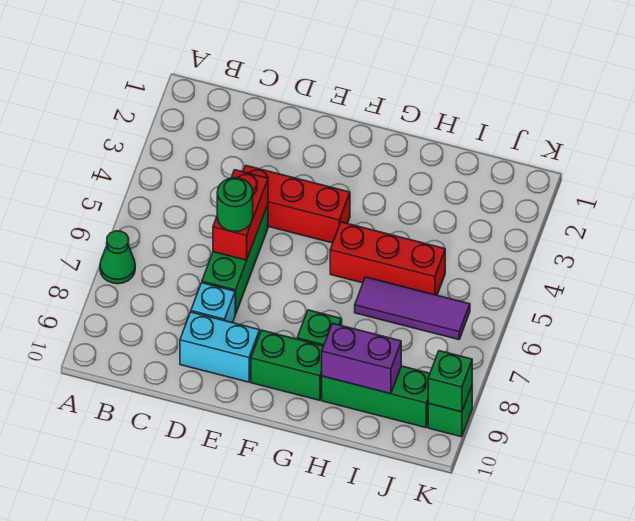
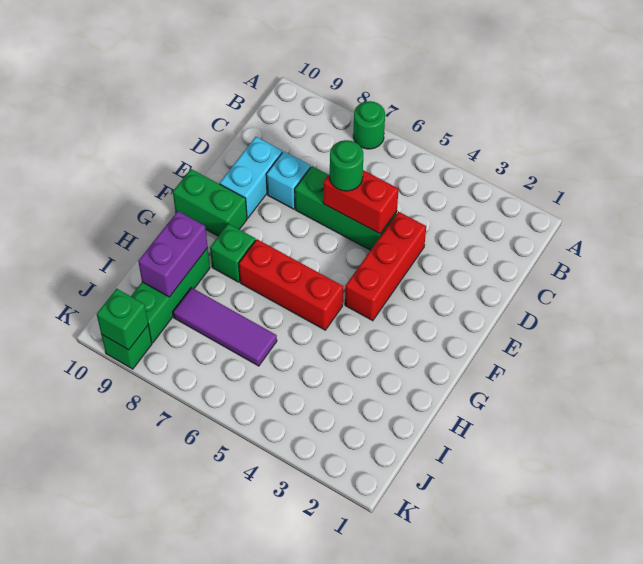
green 1x1 cone [100,231,135,284] -> green 1x1 round brick [353,101,385,149]
green 1x2 brick [251,330,324,400] -> green 1x2 brick turned to [173,169,247,236]
red 1x3 brick [330,222,445,295] -> red 1x3 brick turned to [239,239,343,330]
purple 1x3 tile [355,277,470,340] -> purple 1x3 tile turned to [173,288,277,366]

